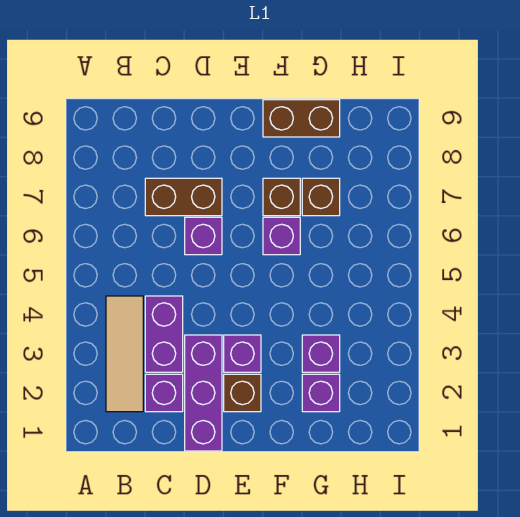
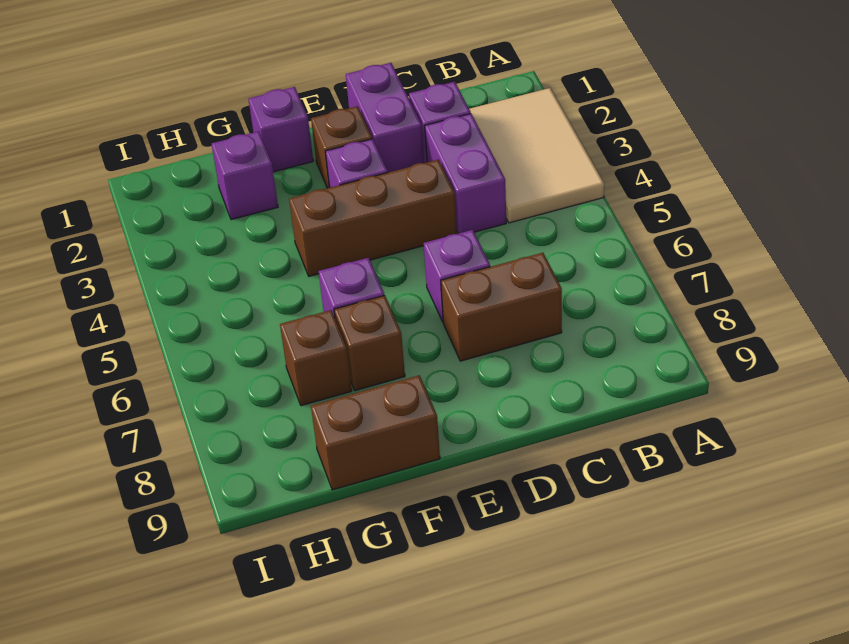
tan 1x3 tile [106,296,143,412] -> tan 2x3 tile [469,88,604,223]
purple 1x3 brick [185,335,222,451] -> purple 1x2 brick [346,63,424,173]
none -> brown 1x3 brick [289,160,457,276]
purple 1x1 brick [302,335,340,372] -> purple 1x1 brick moved to [249,87,313,172]

